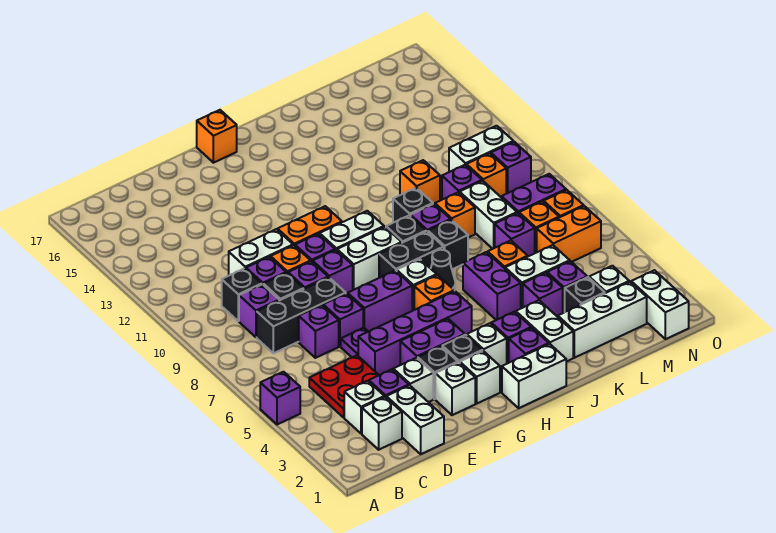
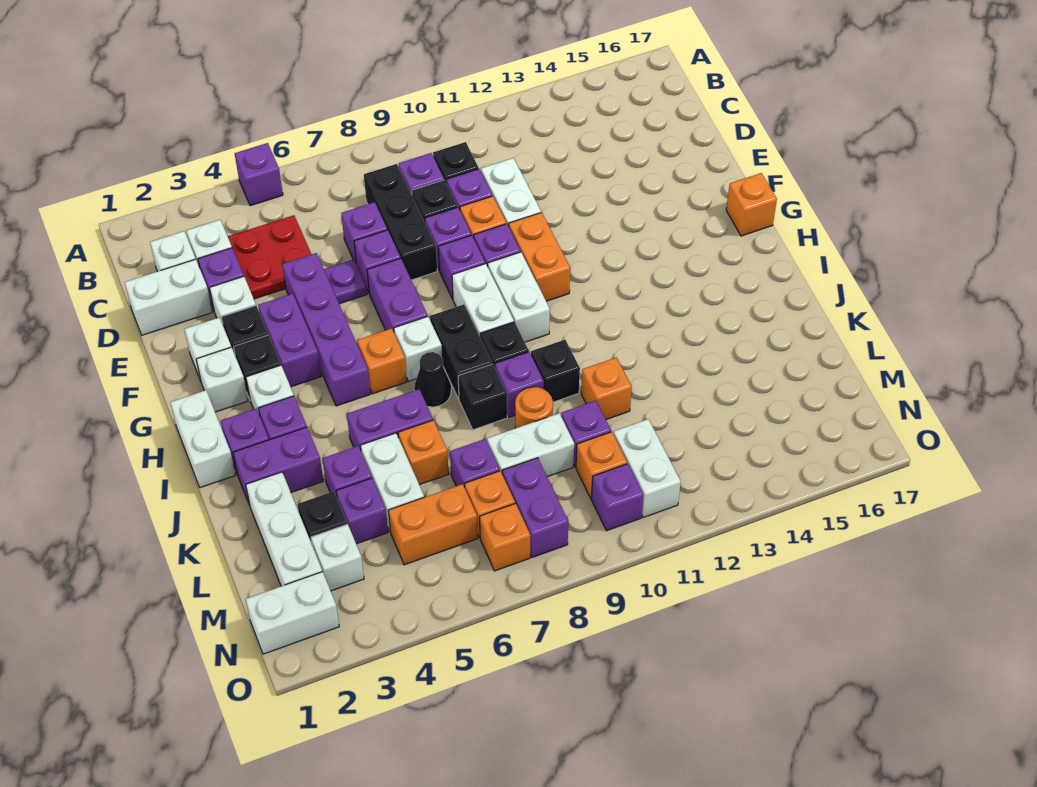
white 1x2 brick [516,300,573,362] -> purple 1x2 brick [233,427,323,505]
orange 1x1 brick [435,192,475,238] -> orange 1x1 round brick [515,387,553,428]
orange 1x2 brick [537,206,601,262] -> orange 1x2 brick turned to [388,484,478,565]

